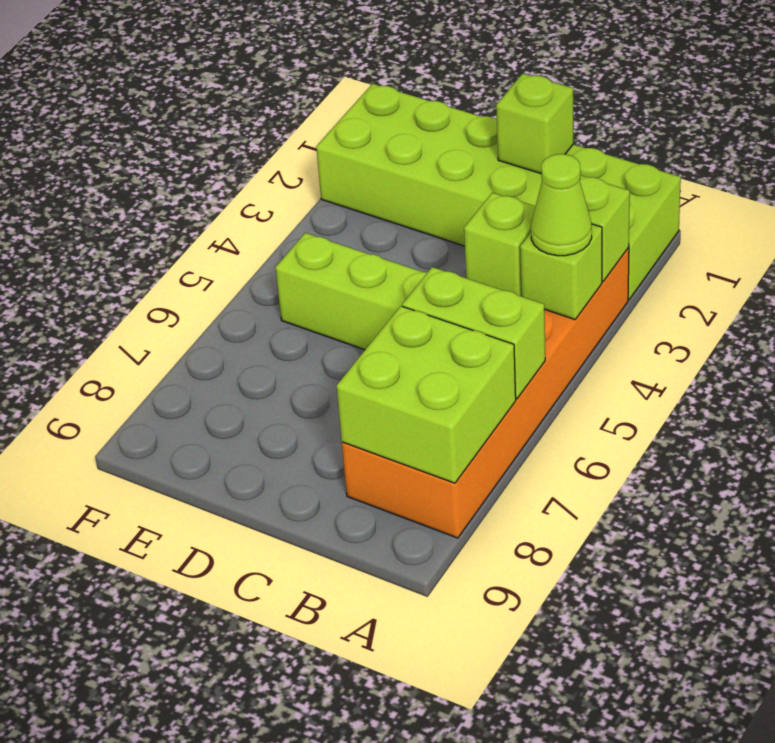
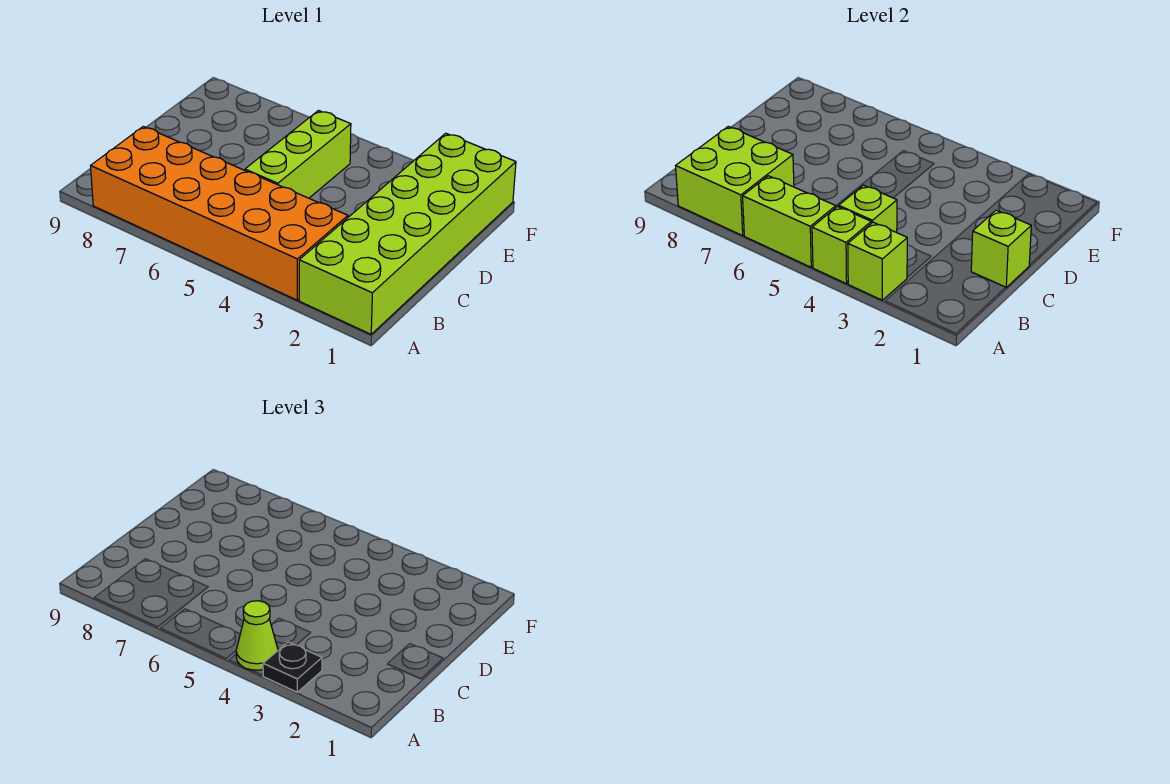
none -> black 1x1 plate [263,642,322,692]
lime 1x2 brick [402,267,545,399] -> lime 1x2 brick turned to [743,176,836,267]

